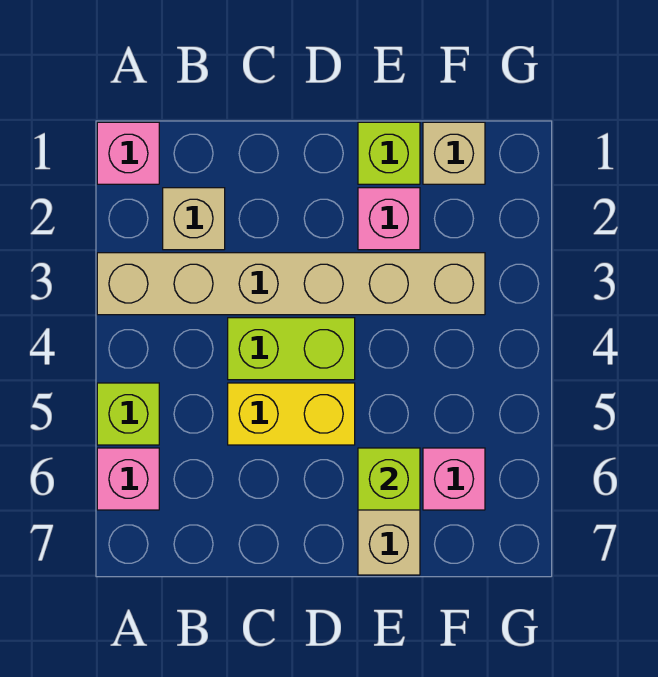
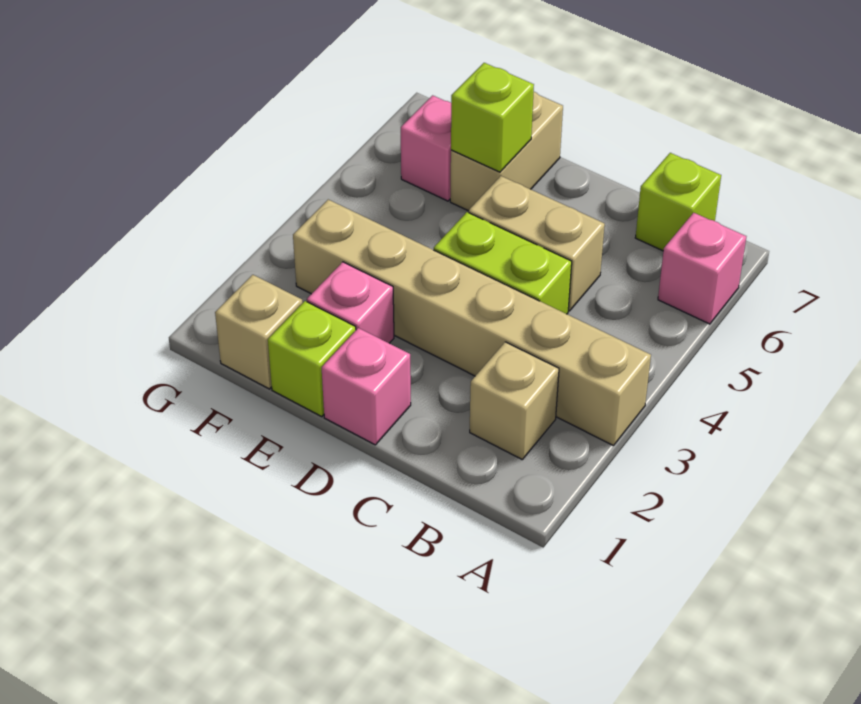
pink 1x1 brick [97,122,159,184] -> pink 1x1 brick moved to [322,328,411,445]
lime 1x1 brick [97,383,159,445] -> lime 1x1 brick moved to [635,153,721,251]
yellow 1x2 brick [228,383,355,445] -> tan 1x2 brick [469,176,605,311]

